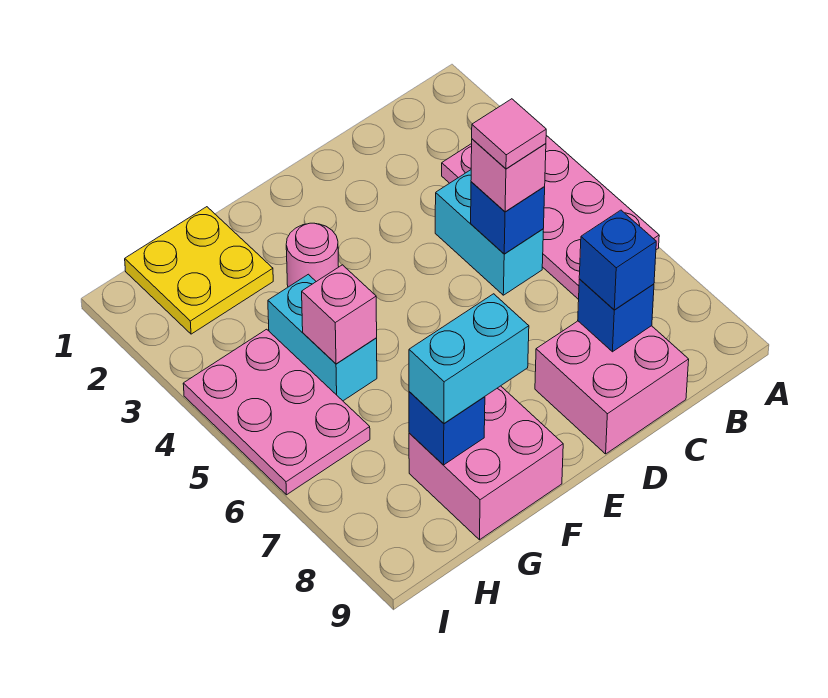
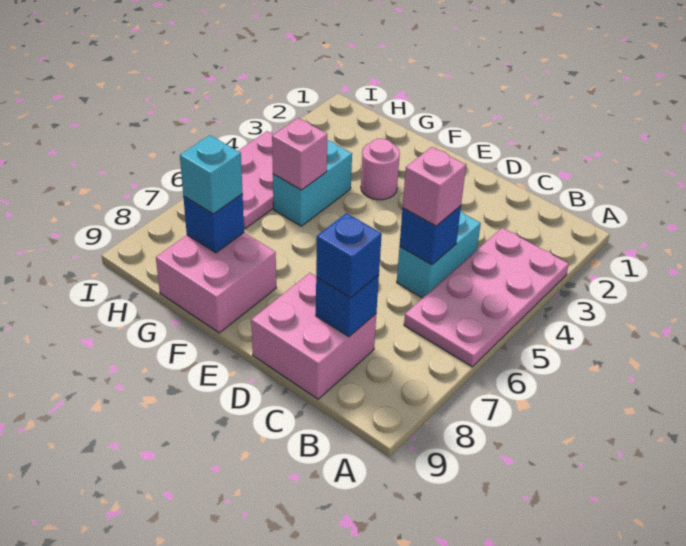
pink 1x1 tile [472,99,546,169] -> none
cyan 1x2 brick [409,294,529,423] -> cyan 1x1 brick [180,135,243,214]
yellow 2x2 plate [125,207,273,334] -> none

